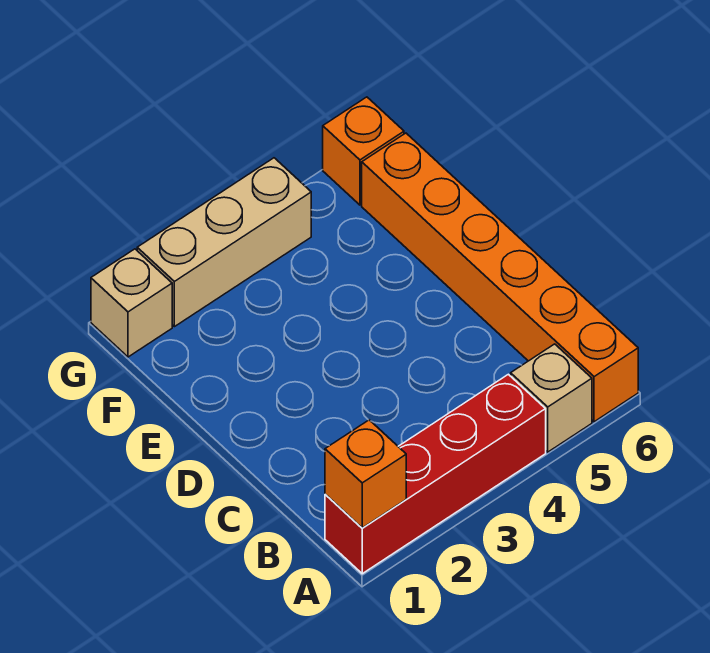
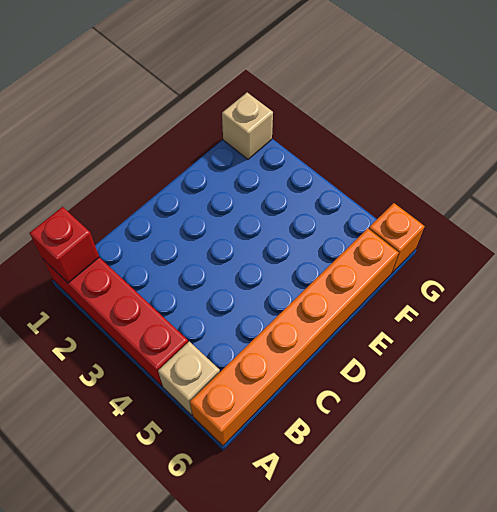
orange 1x1 brick [325,420,406,528] -> red 1x1 brick [30,207,99,283]
tan 1x3 brick [137,158,311,327] -> none

